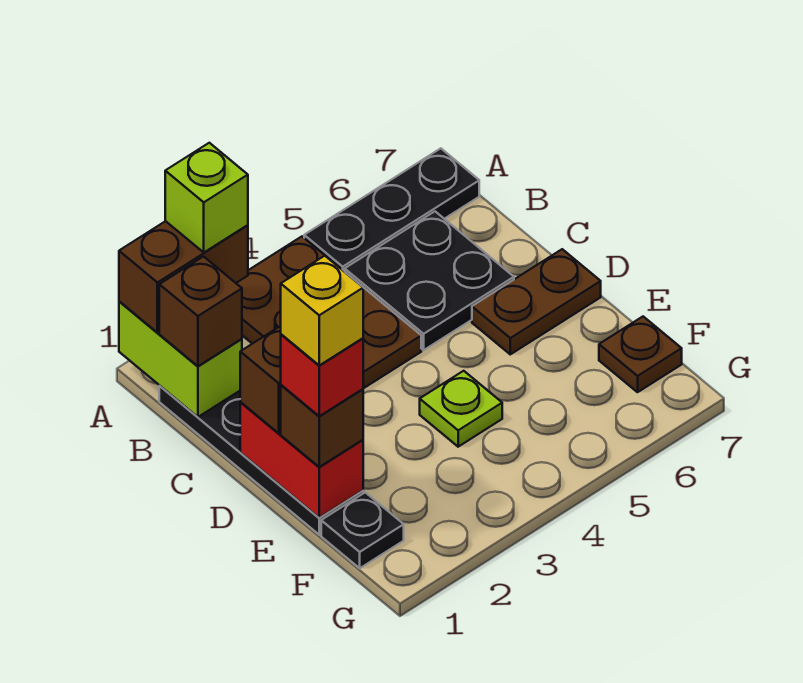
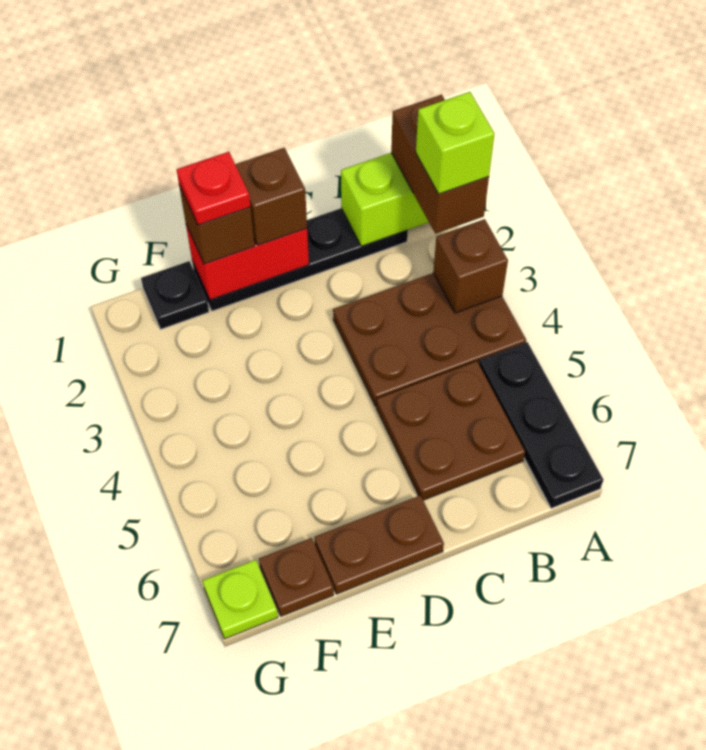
brown 1x1 brick [159,257,242,366] -> brown 1x1 brick moved to [433,219,508,313]
black 2x2 plate [345,212,514,350] -> brown 2x2 plate [376,361,525,500]
brown 1x2 plate [472,249,601,354] -> brown 1x2 plate turned to [314,495,444,594]
red 1x1 brick [281,334,363,416] -> red 1x1 plate [177,152,251,225]
yellow 1x1 brick [281,256,363,365] -> none
lime 1x1 plate [420,371,502,447] -> lime 1x1 plate moved to [203,560,278,639]

